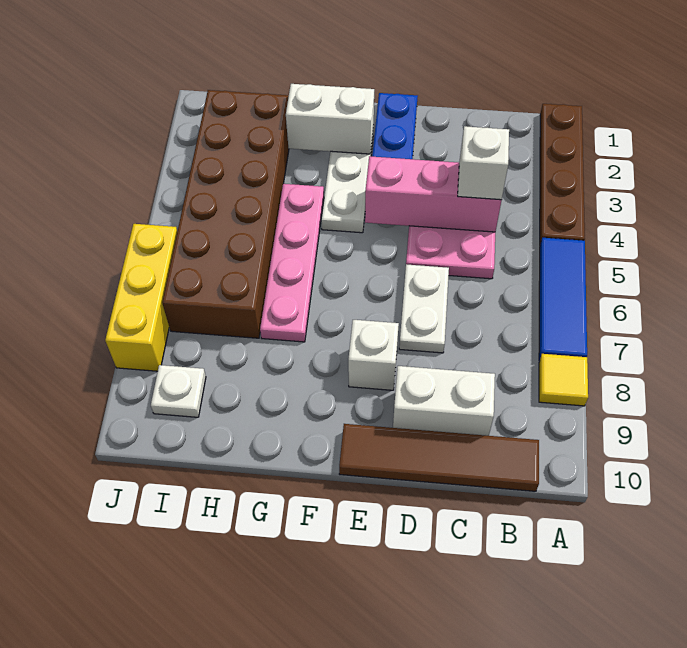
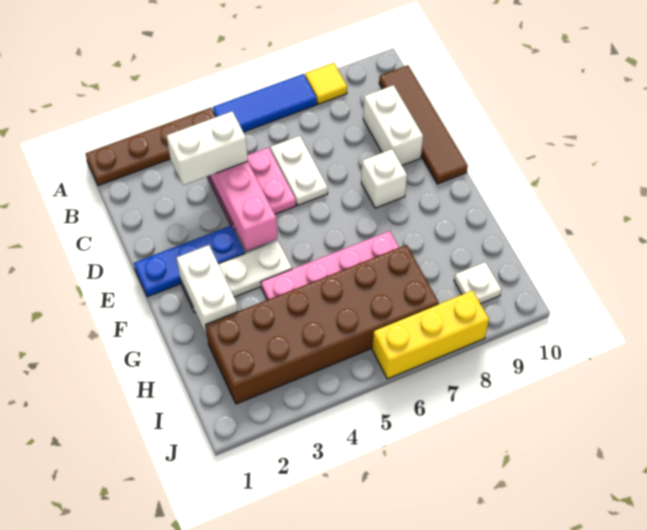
white 1x1 brick [458,126,509,200] -> white 1x2 brick [167,111,248,185]
white 1x2 plate [399,264,449,353] -> white 1x2 plate turned to [270,136,328,205]

